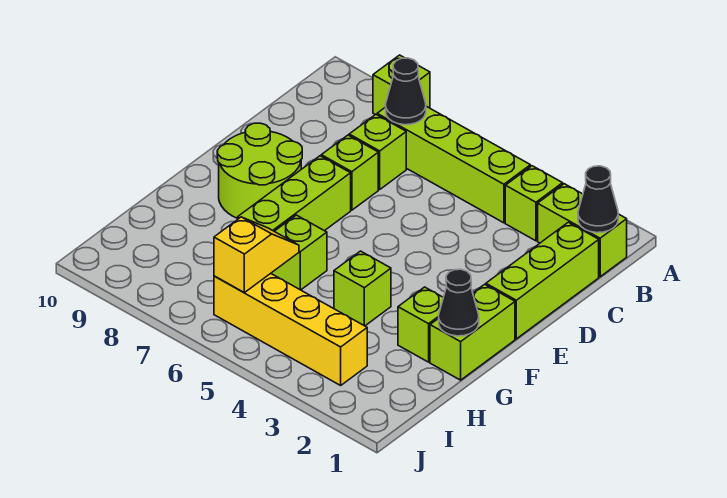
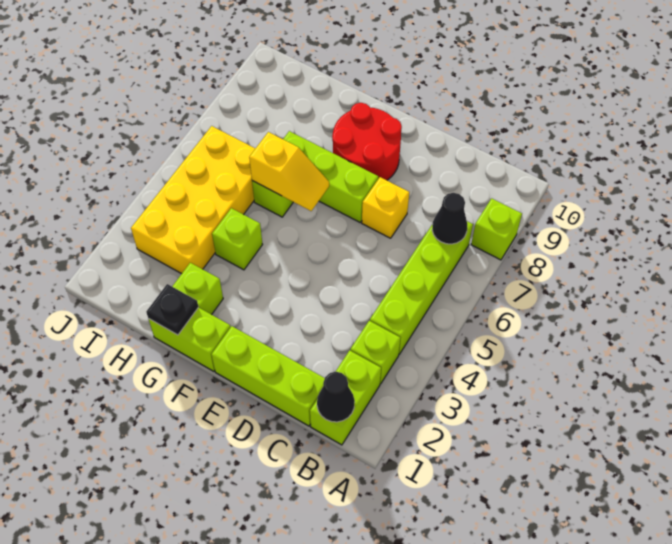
lime 1x1 brick [349,115,406,189] -> none
lime 1x1 brick [321,135,378,210] -> yellow 1x1 brick [362,177,409,238]
lime 2x2 round brick [217,123,302,219] -> red 2x2 round brick [332,103,402,180]
black 1x1 cone [439,269,479,336] -> black 1x1 plate [146,284,198,335]
yellow 1x2 slope [214,217,299,293] -> yellow 1x2 slope moved to [249,132,329,211]
yellow 1x4 brick [214,274,367,385] -> yellow 2x4 brick [131,126,255,274]

